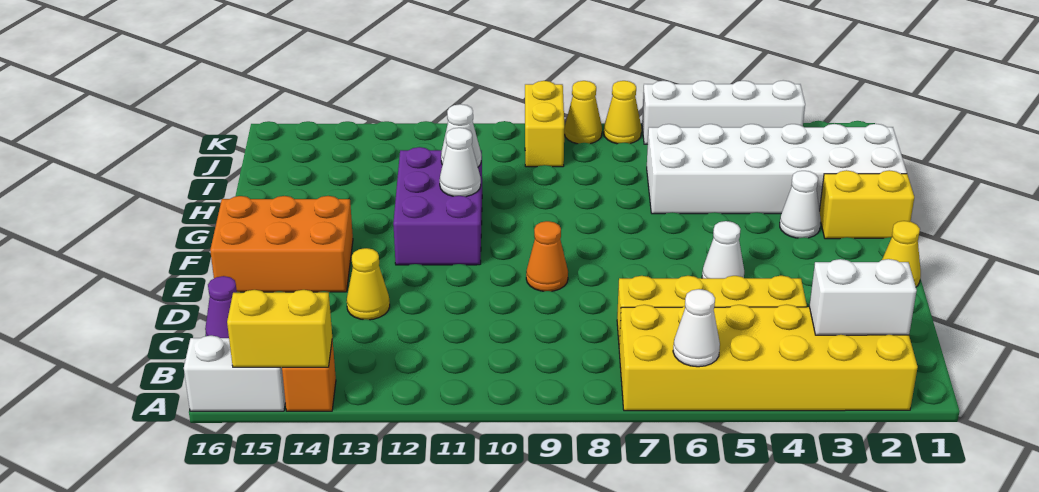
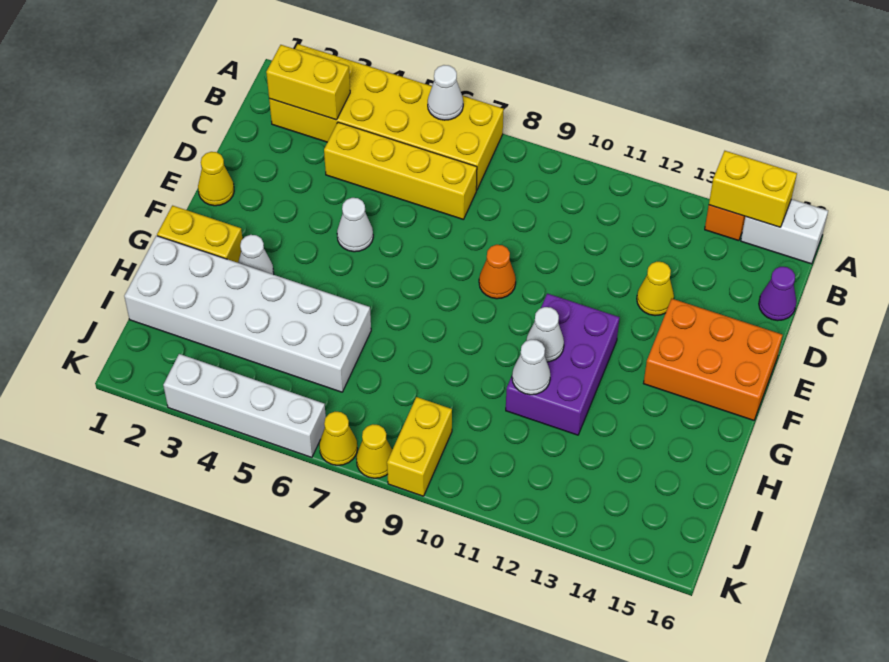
white 1x2 brick [809,259,917,335] -> yellow 1x2 brick [266,45,350,120]

